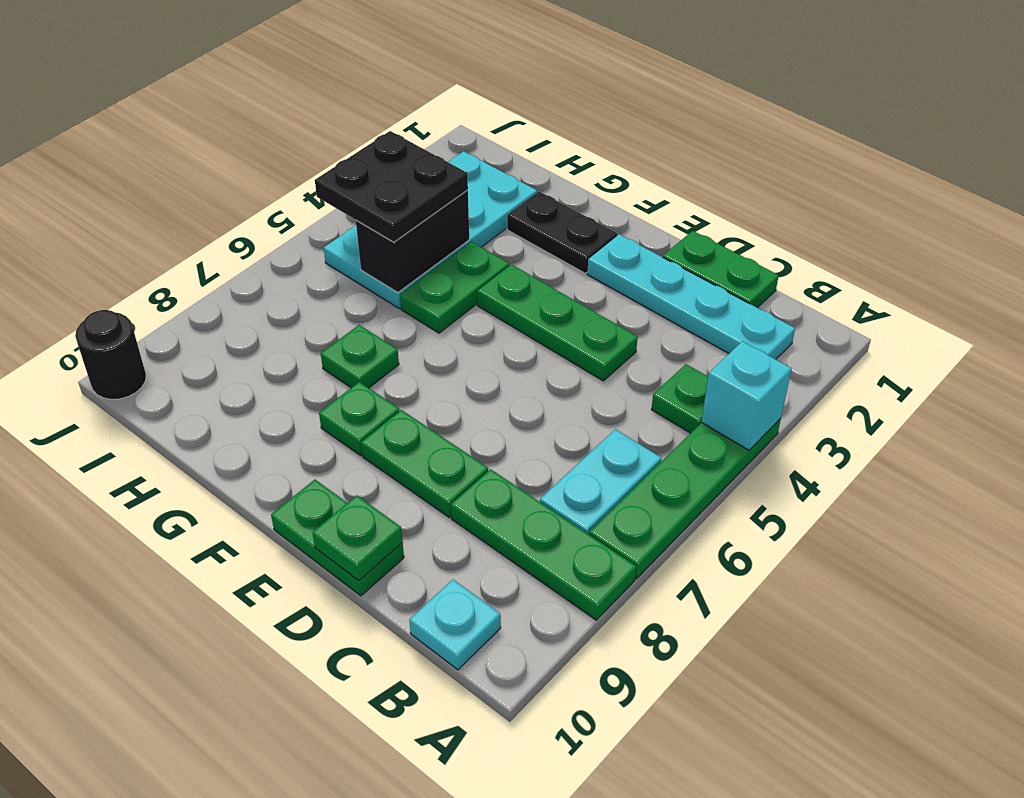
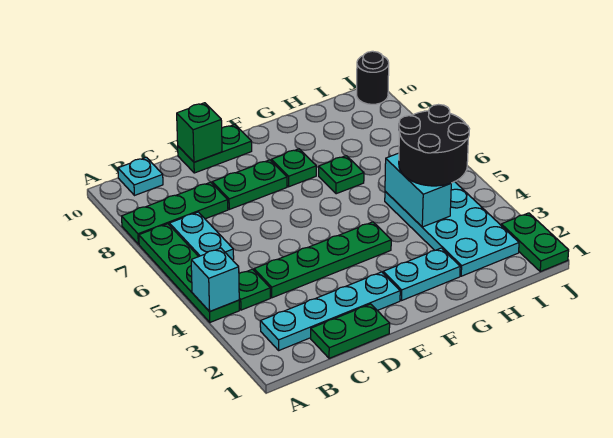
green 1x3 plate [477,264,638,381] -> green 1x4 plate [254,222,391,298]
green 1x1 plate [312,495,403,581] -> green 1x1 brick [177,103,222,162]
black 1x2 plate [507,192,617,273] -> cyan 1x2 plate [383,248,460,301]
green 1x2 plate [400,242,509,333] -> green 1x2 plate moved to [501,213,569,272]
black 1x2 brick [356,190,469,292] -> cyan 1x2 brick [385,153,451,227]
black 2x2 plate [315,131,468,242] -> black 2x2 round brick [399,105,469,186]

